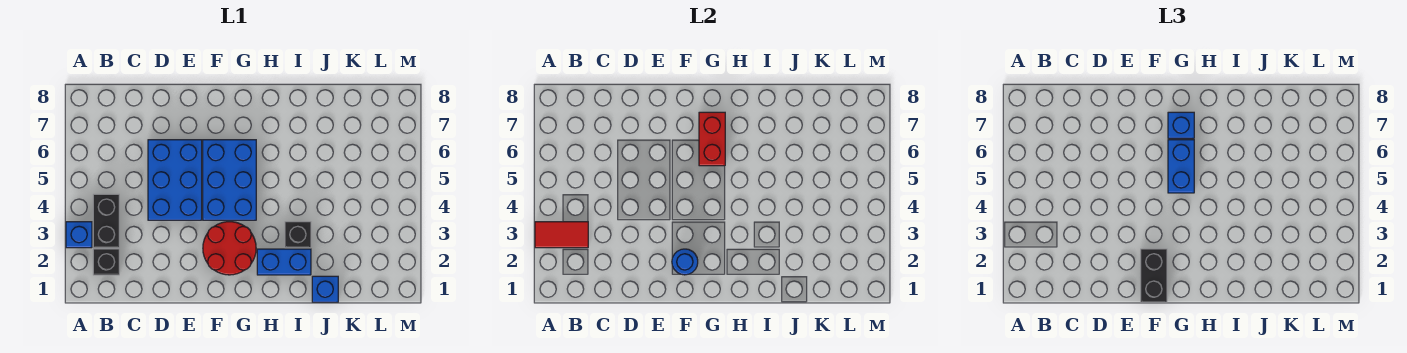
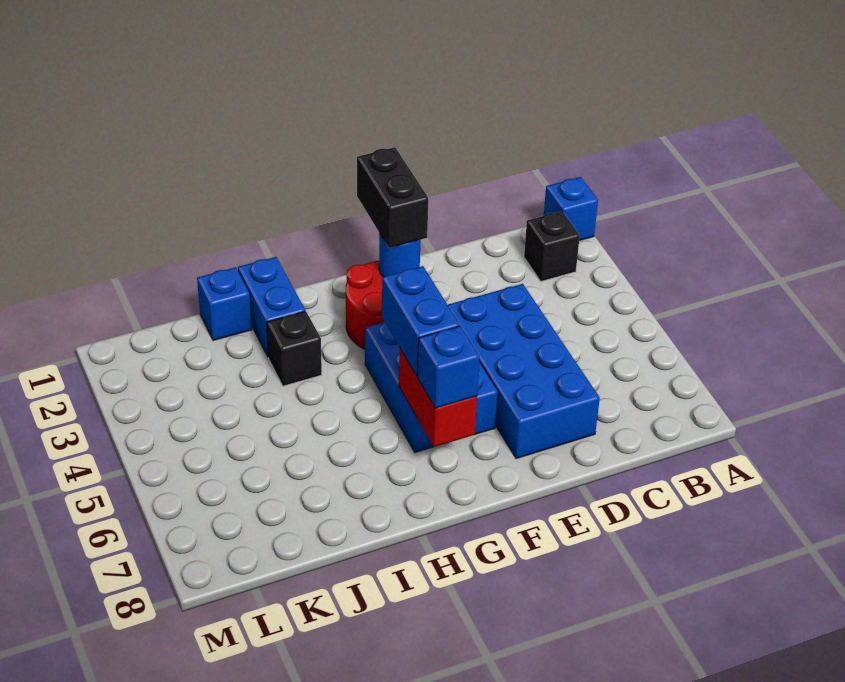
blue 1x1 brick [66,222,92,248] -> blue 1x1 brick moved to [544,177,598,241]
red 1x2 tile [535,222,588,248] -> none
black 1x2 brick [93,194,119,248] -> none
blue 2x3 brick [148,140,202,220] -> blue 2x4 brick [448,284,600,459]
blue 1x2 brick [257,249,311,275] -> blue 1x2 brick turned to [238,257,305,357]

